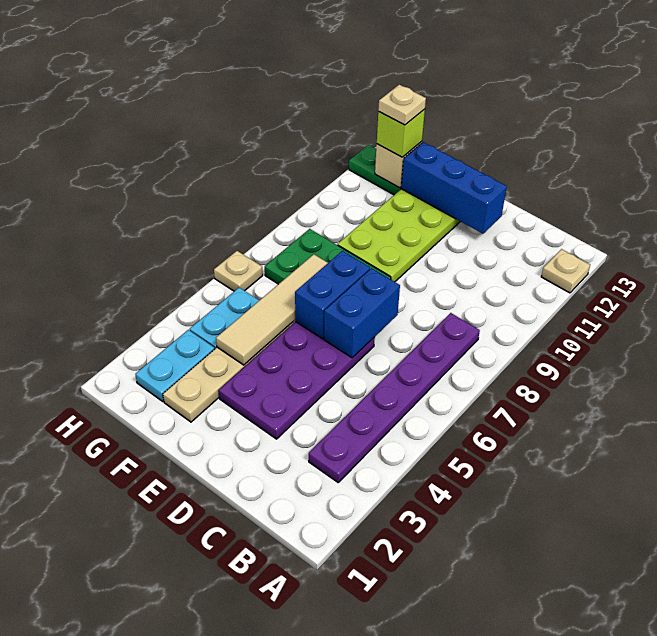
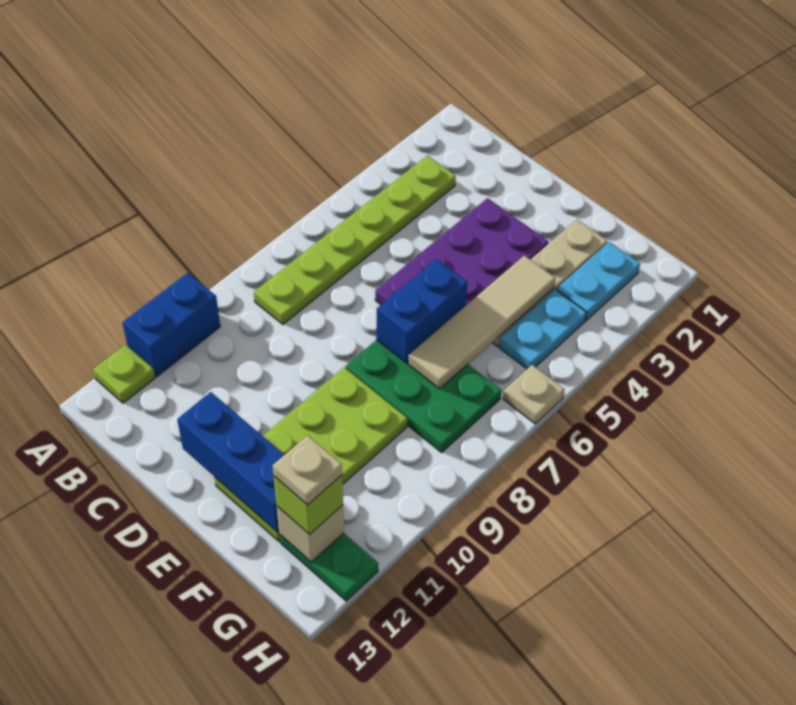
tan 1x1 plate [541,249,590,293] -> lime 1x1 plate [93,345,155,403]
purple 1x6 plate [309,313,480,482] -> lime 1x6 plate [254,156,456,324]
blue 1x2 brick [324,268,400,358] -> blue 1x2 brick moved to [122,273,220,377]

